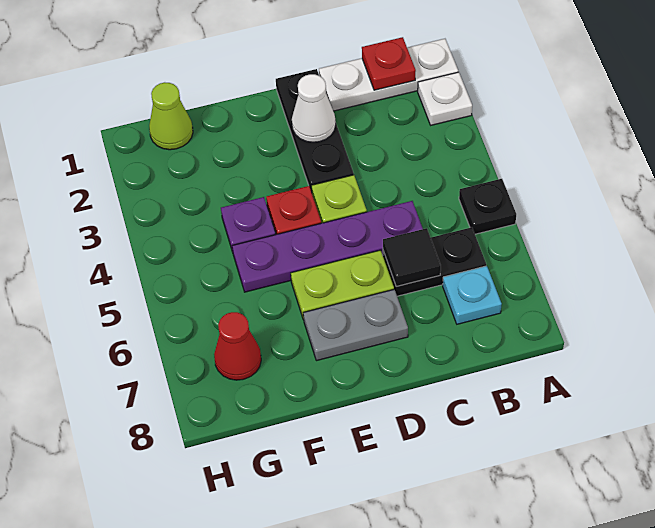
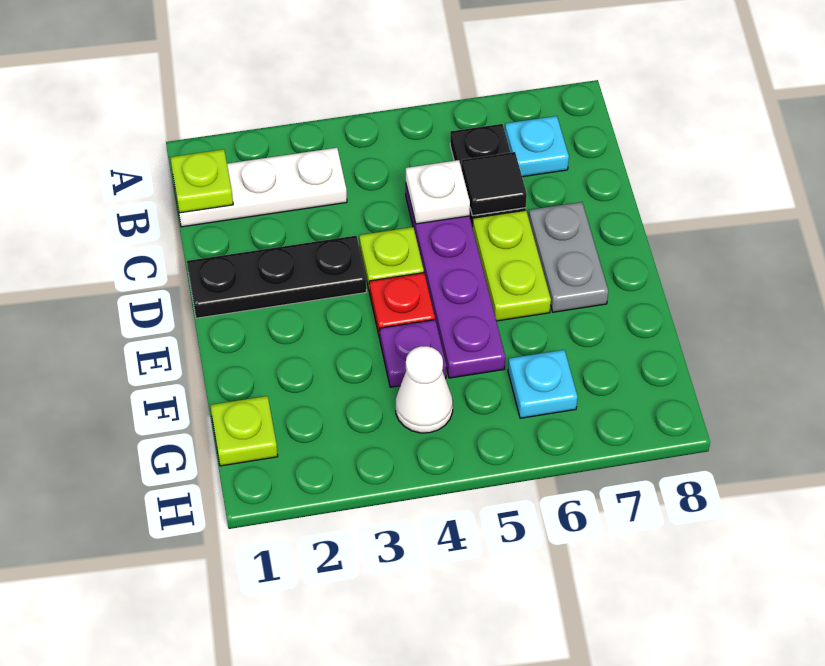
white 1x3 plate [319,39,458,111] -> white 1x3 plate turned to [173,148,347,227]
white 1x1 plate [418,72,472,125] -> white 1x1 plate moved to [406,160,470,224]
black 1x1 plate [459,179,516,234] -> none
red 1x1 plate [362,37,416,90] -> lime 1x1 plate [170,149,233,213]
white 1x1 cone [292,74,336,142] -> white 1x1 cone moved to [396,346,453,433]
lime 1x1 cone [149,82,193,150] -> lime 1x1 plate [210,396,278,466]
none -> cyan 1x1 plate [508,350,578,418]
red 1x1 cone [214,312,261,380] -> none

